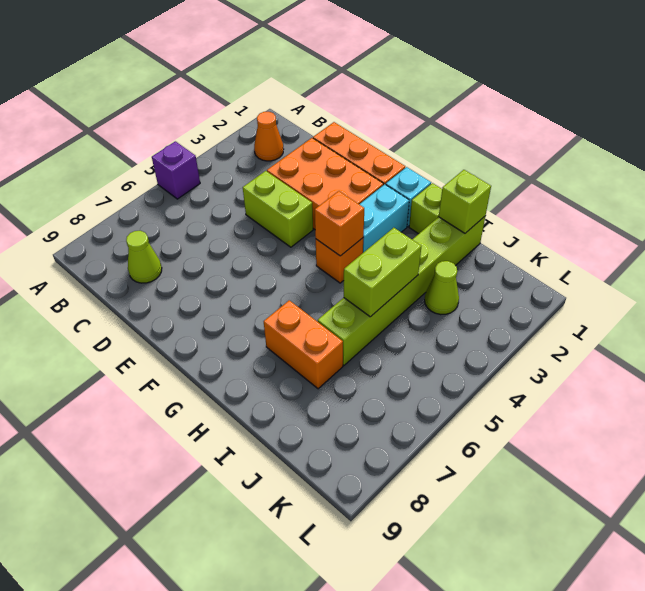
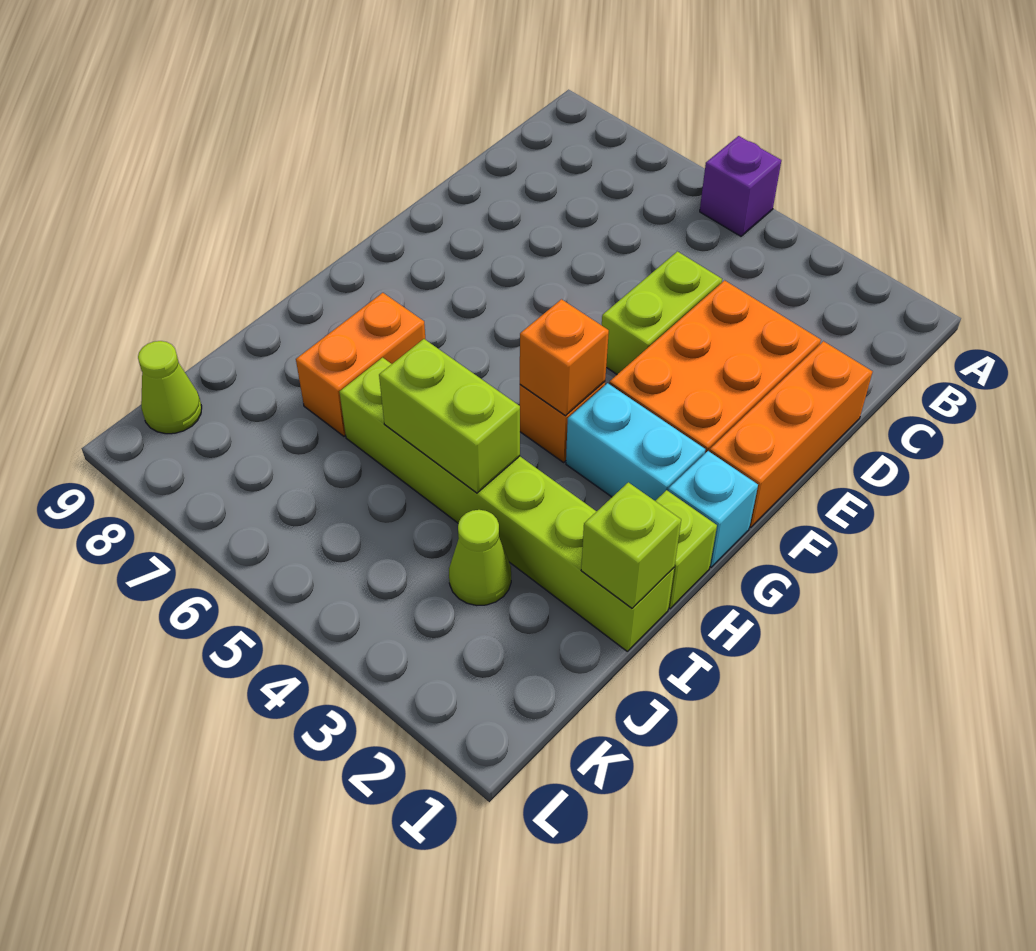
orange 1x1 cone [254,112,284,161] -> none
lime 1x1 cone [126,231,162,283] -> lime 1x1 cone moved to [138,341,202,434]

